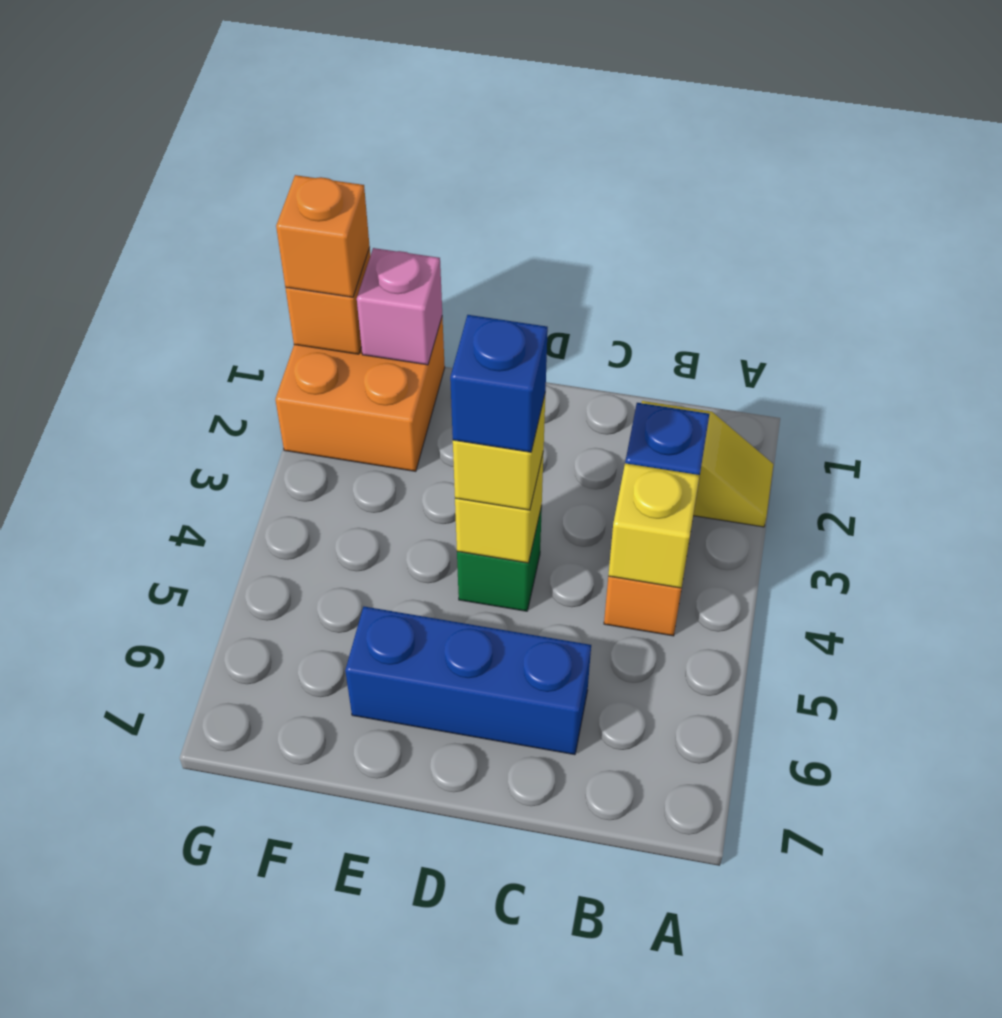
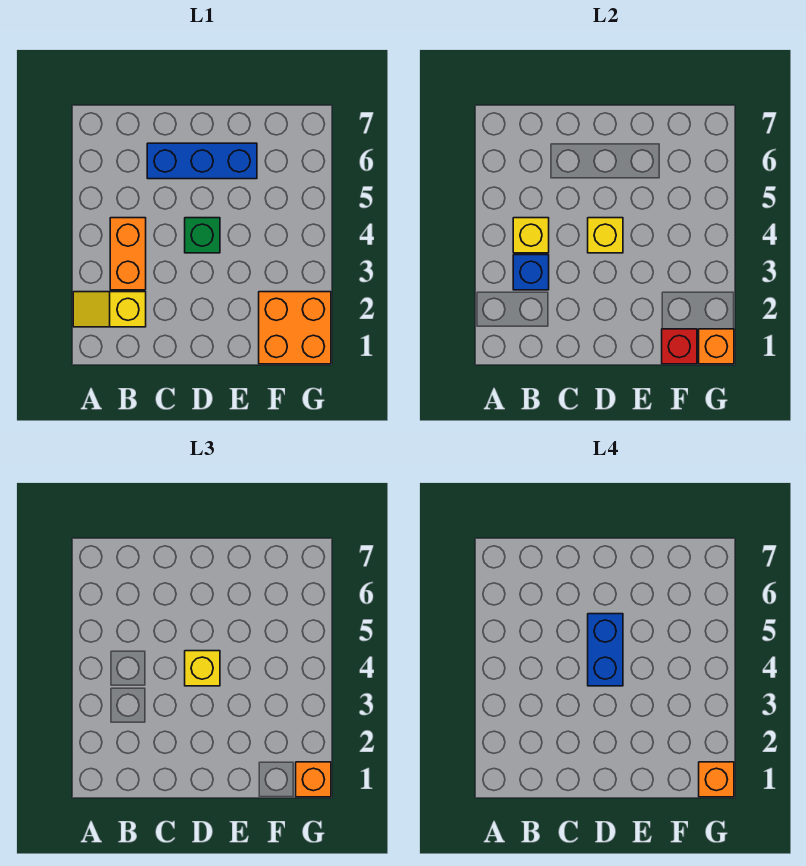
blue 1x1 brick [450,315,548,452] -> blue 1x2 brick [588,614,623,686]
pink 1x1 brick [357,248,442,365] -> red 1x1 brick [662,329,697,364]
none -> orange 1x1 brick [699,762,734,797]

